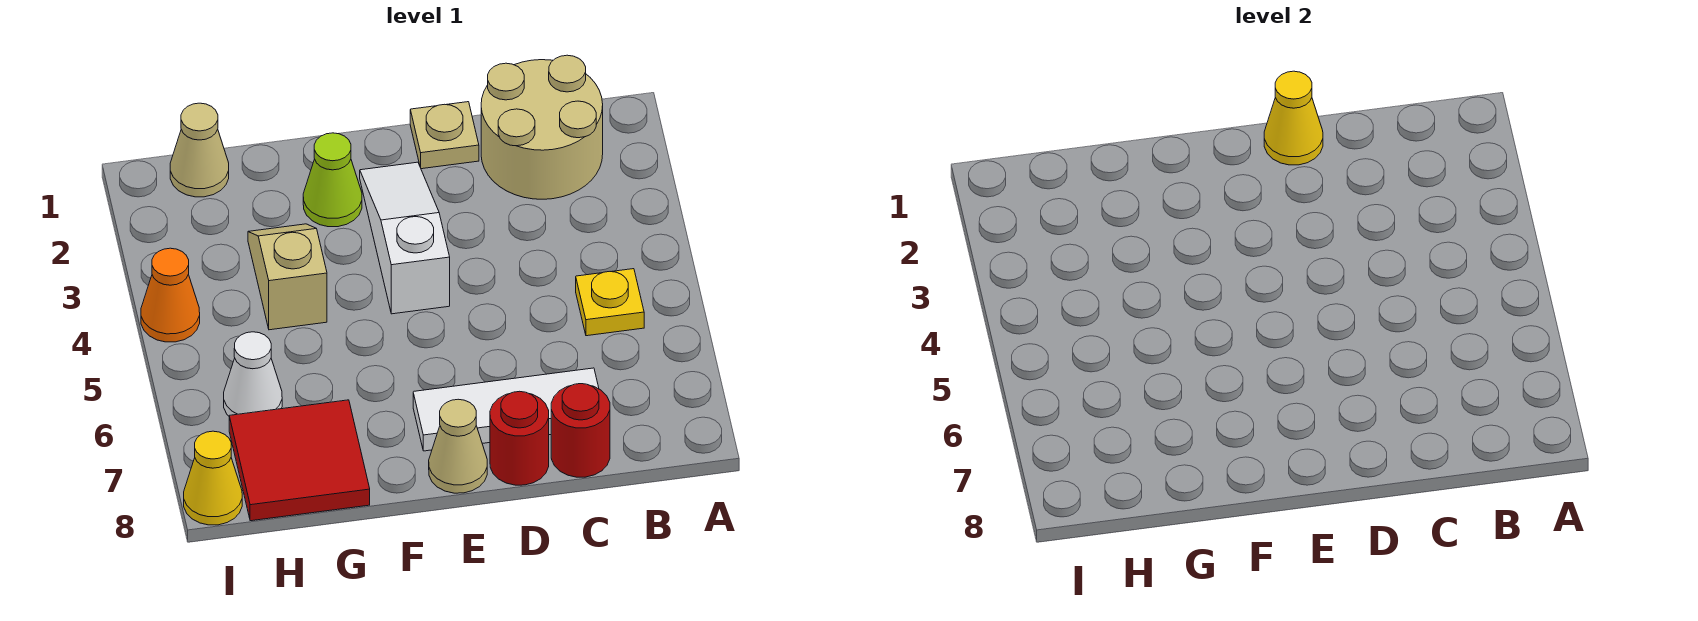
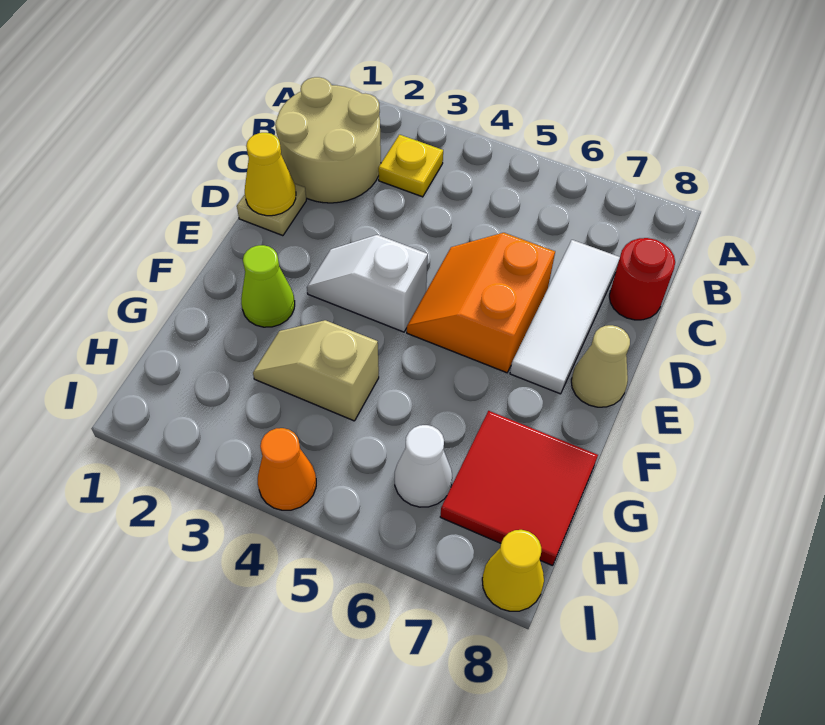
yellow 1x1 plate [576,269,644,336] -> yellow 1x1 plate moved to [378,135,443,197]
none -> orange 2x2 slope [407,233,555,373]
red 1x1 round brick [490,391,549,485] -> none
white 1x3 slope [360,162,450,314] -> white 1x2 slope [307,235,428,332]
tan 1x1 cone [170,103,229,197] -> none

